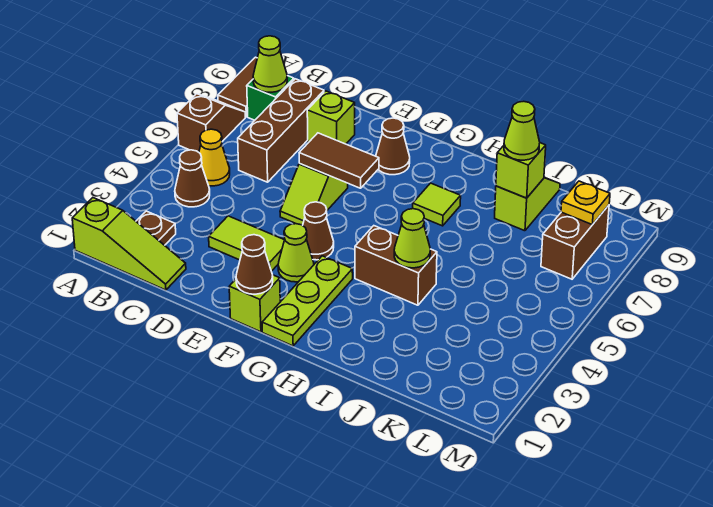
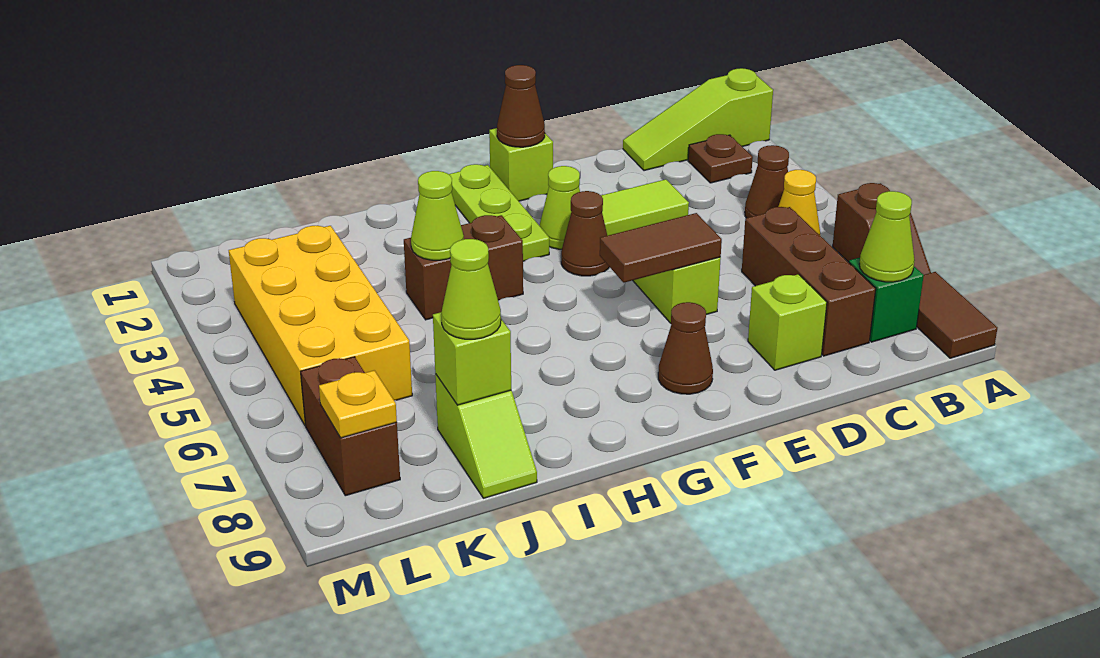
lime 1x1 tile [413,183,461,226] -> none
none -> yellow 2x4 brick [229,226,412,425]

